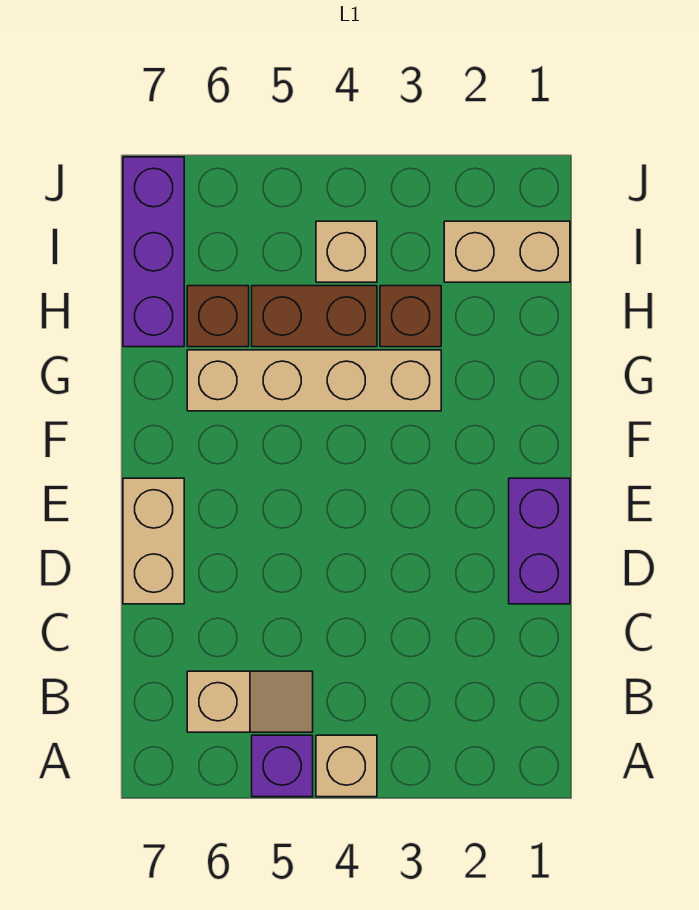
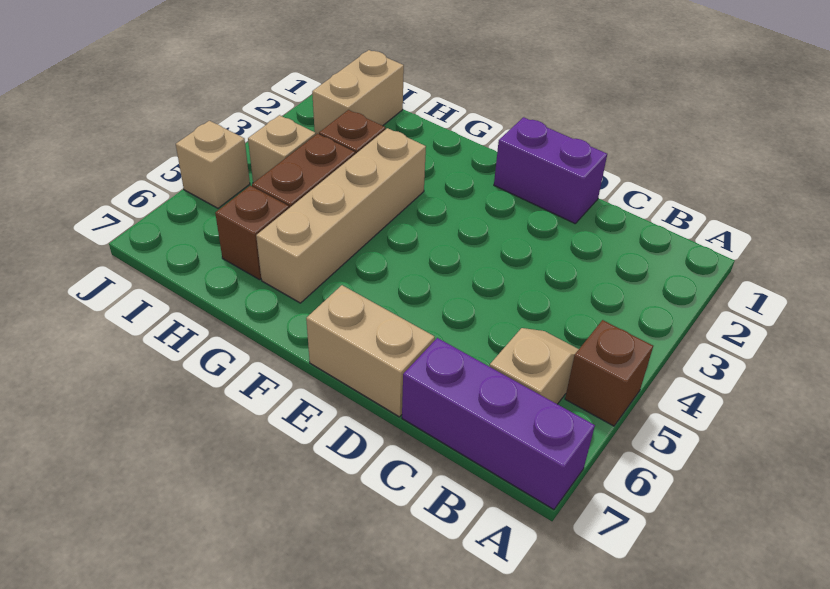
tan 1x1 brick [316,735,377,797] -> tan 1x1 brick moved to [176,121,250,208]
purple 1x1 brick [252,735,313,797] -> brown 1x1 brick [565,320,653,426]
purple 1x3 brick [123,157,184,347] -> purple 1x3 brick moved to [402,338,595,510]

